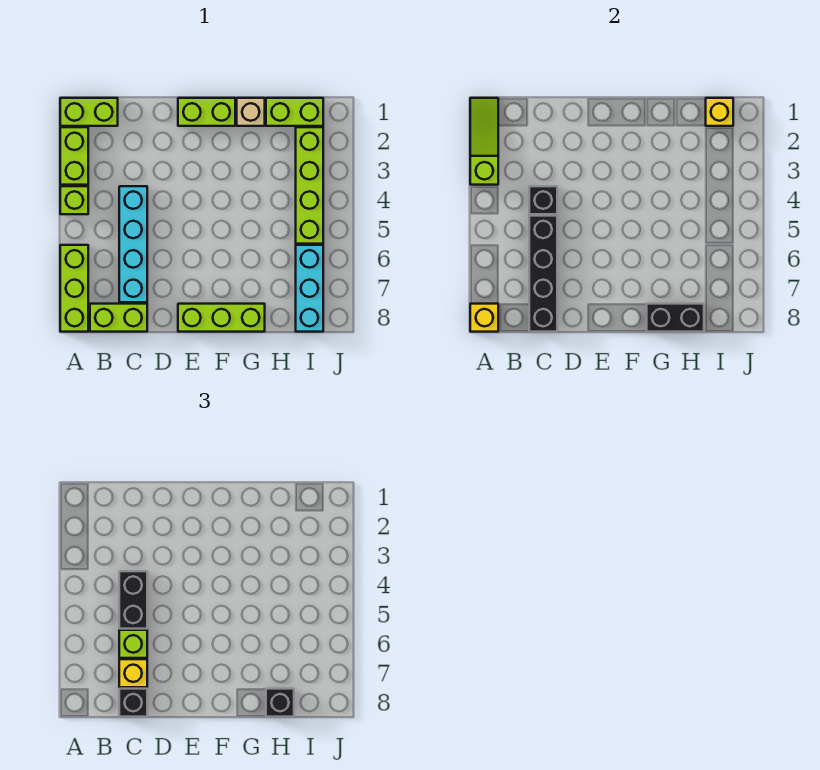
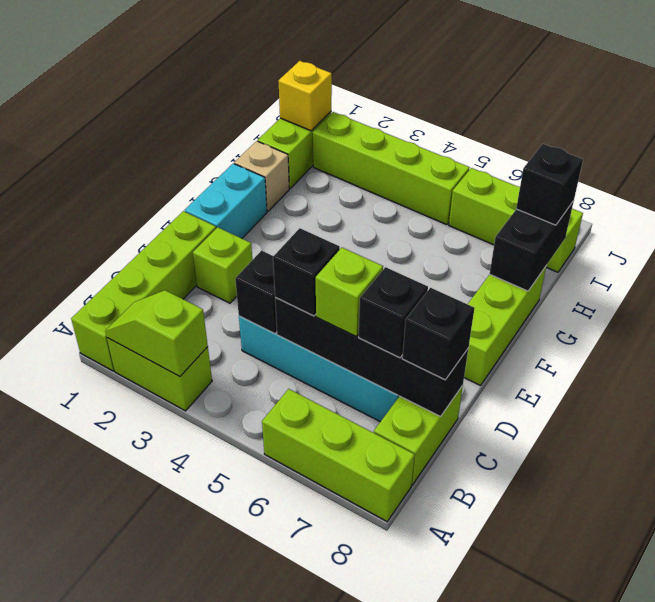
lime 1x2 brick [60,98,118,126] -> lime 1x4 brick [71,211,216,371]
lime 1x3 slope [470,98,498,185] -> lime 1x2 slope [105,290,208,377]
lime 1x1 brick [60,186,88,214] -> lime 1x1 brick moved to [193,227,252,303]
yellow 1x1 brick [470,304,498,332] -> none
black 1x2 brick [119,571,147,629] -> black 1x1 brick [273,228,340,316]
yellow 1x1 brick [119,659,147,687] -> black 1x1 brick [359,267,428,358]
lime 1x2 brick [178,98,235,126] -> cyan 1x2 brick [185,164,267,238]
cyan 1x3 brick [296,245,323,332] -> lime 1x3 brick [449,168,583,272]

